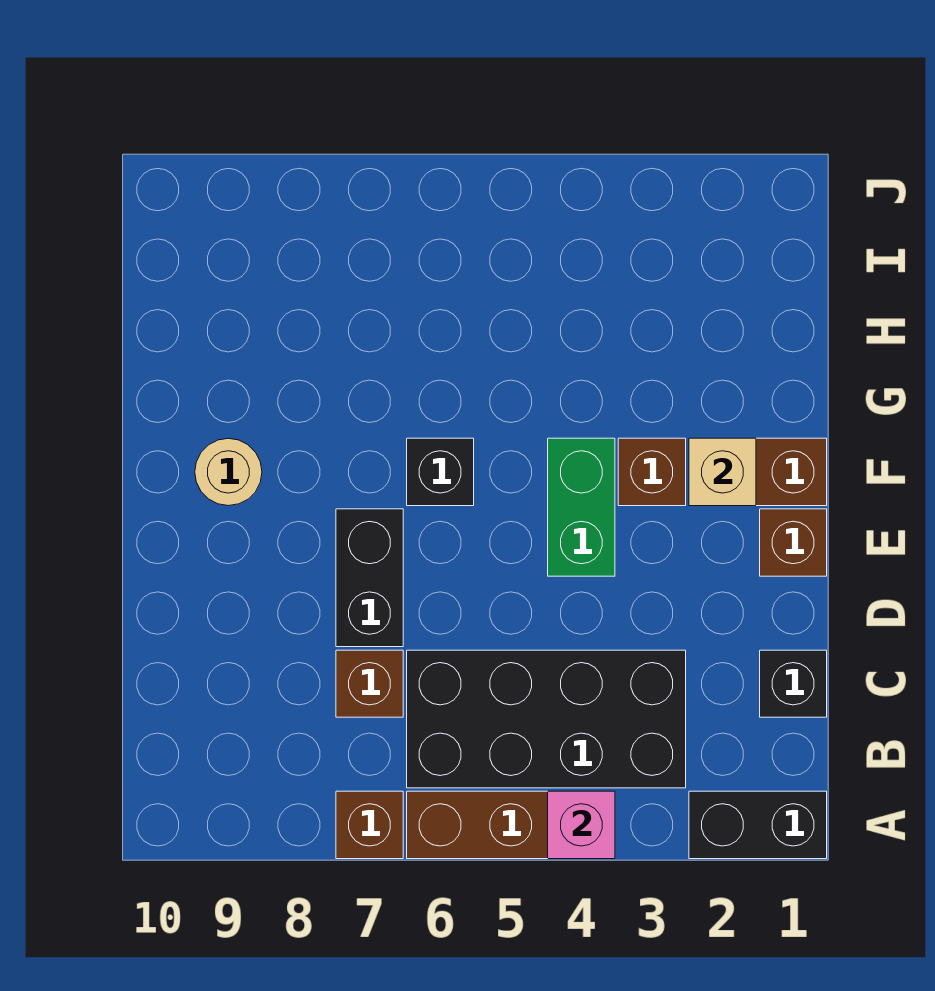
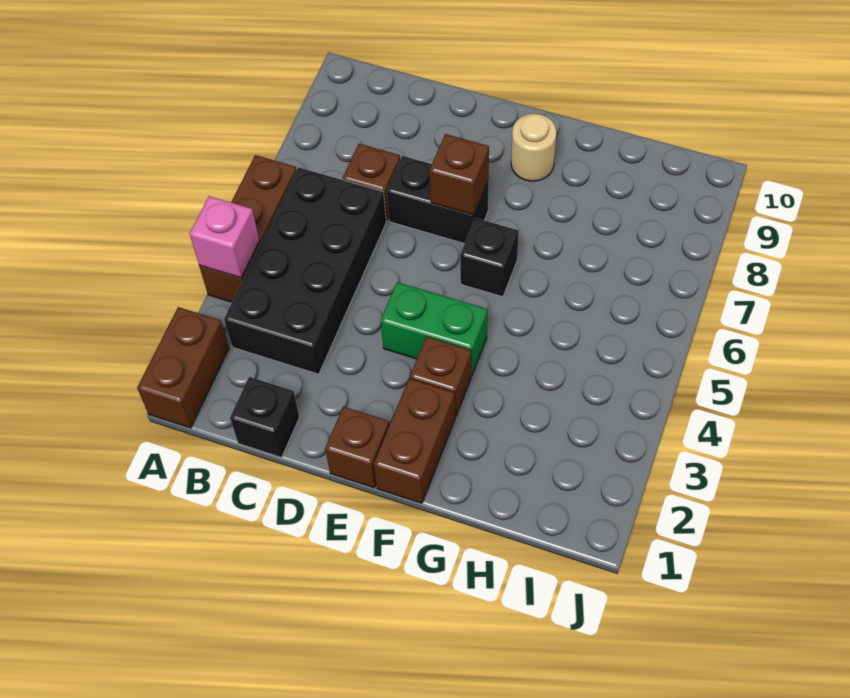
black 1x2 brick [689,791,827,859] -> brown 1x2 brick [137,307,229,428]
brown 1x1 brick [336,791,403,859] -> brown 1x1 brick moved to [430,134,489,215]
tan 1x1 brick [689,438,756,506] -> none

